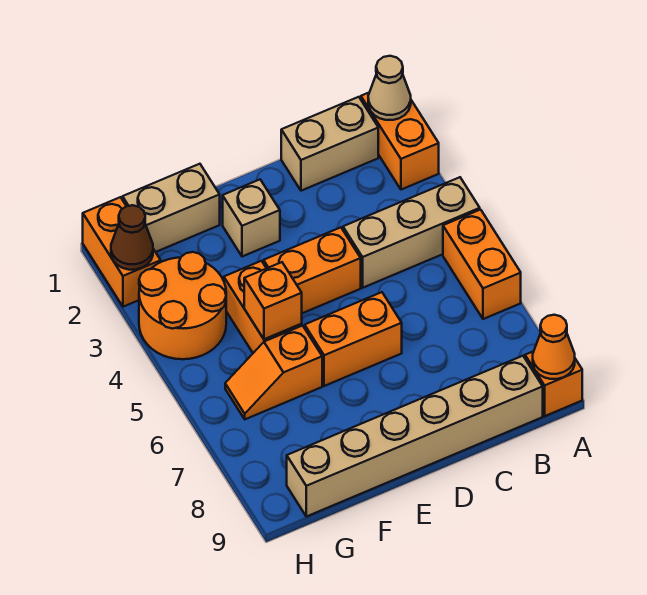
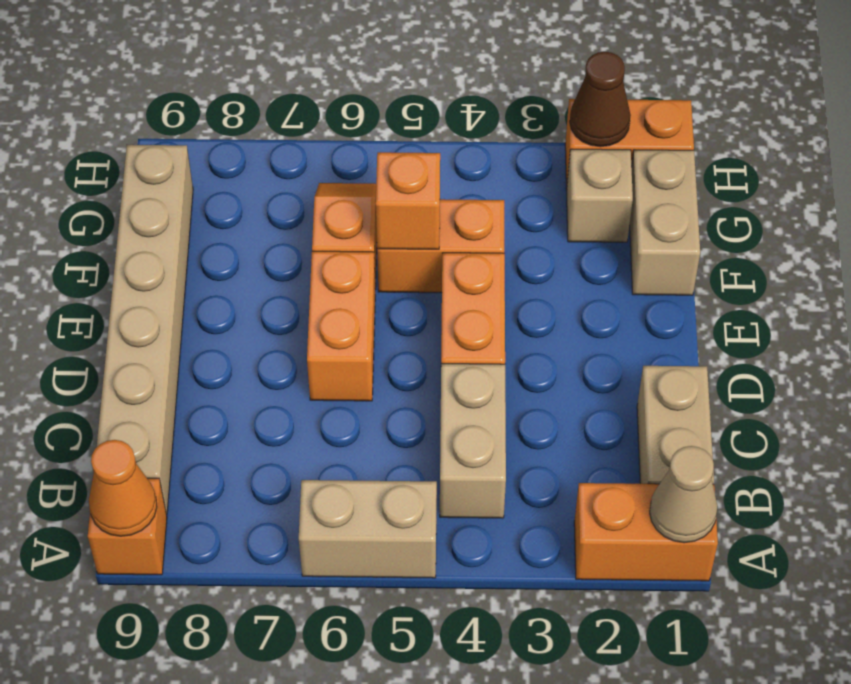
tan 1x3 brick [343,177,480,288] -> tan 1x2 brick [440,364,506,518]
orange 1x2 brick [443,210,521,319] -> tan 1x2 brick [299,480,437,578]
tan 1x1 brick [223,180,280,257] -> tan 1x1 brick moved to [566,149,633,242]
orange 2x2 round brick [139,252,226,359] -> none

